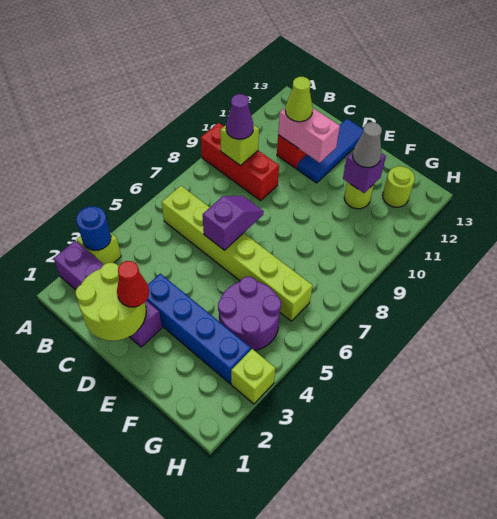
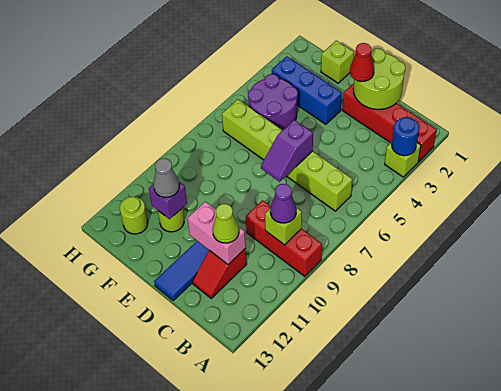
purple 1x4 brick [54,240,162,347] -> red 1x4 brick [342,83,436,162]
blue 1x4 brick [147,274,251,384] -> blue 1x3 brick [272,56,342,124]
lime 1x1 brick [231,349,275,404] -> lime 1x1 brick moved to [321,41,354,83]

